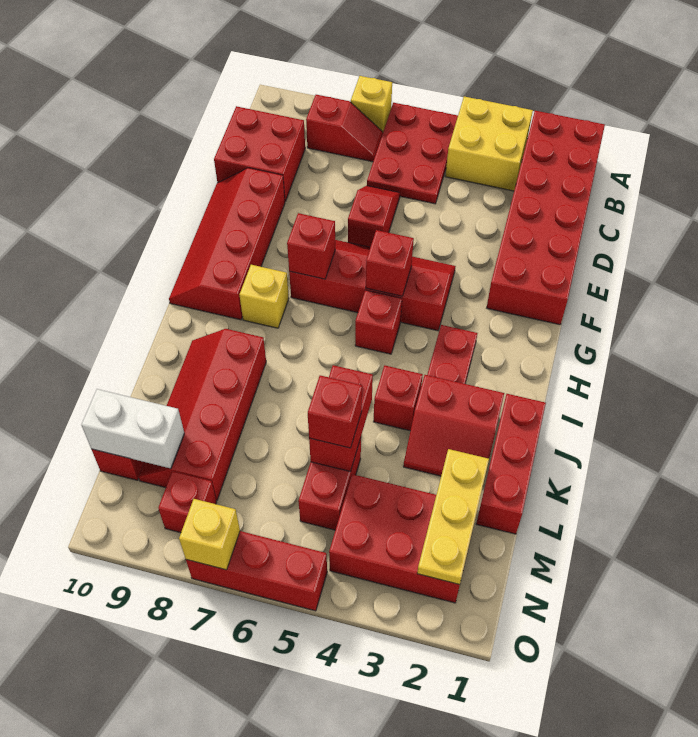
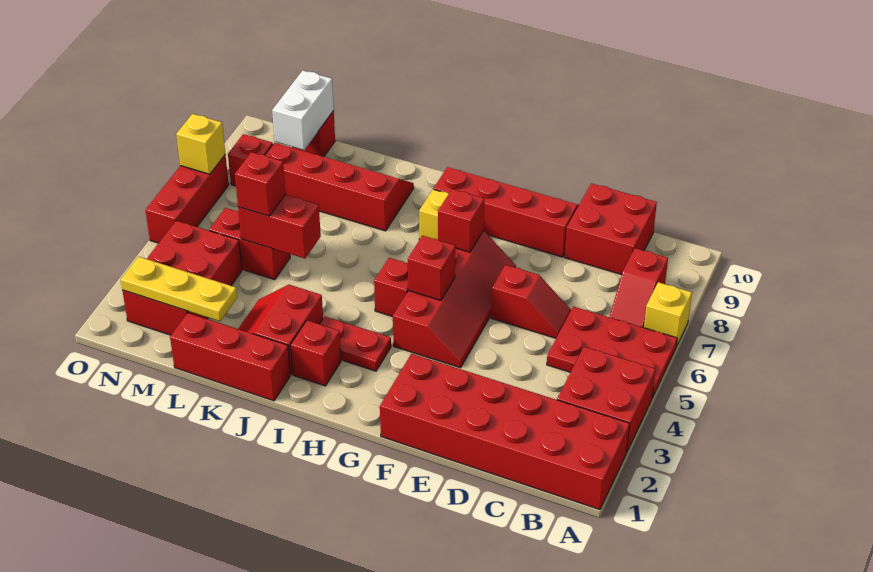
yellow 2x2 brick [445,97,533,191] -> red 2x2 brick [557,347,656,451]
red 1x1 brick [374,365,423,431] -> red 1x1 brick moved to [291,320,341,386]

